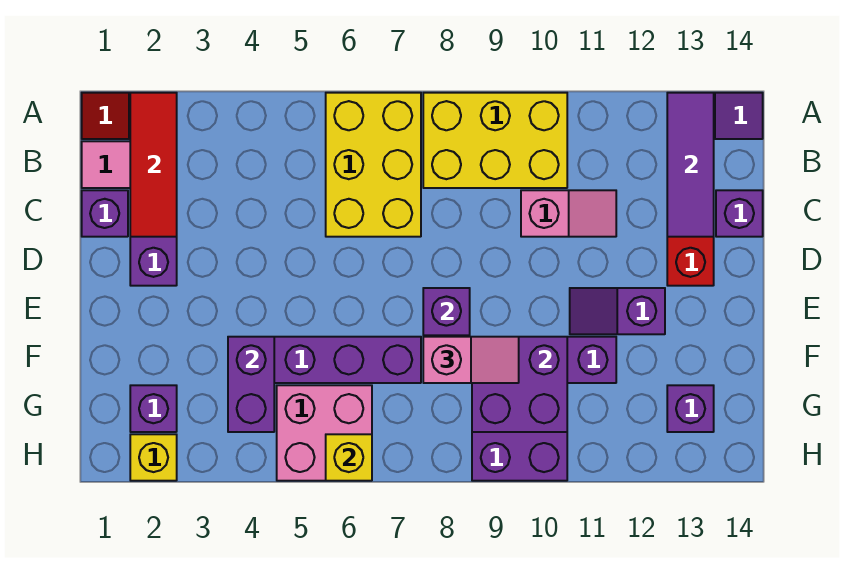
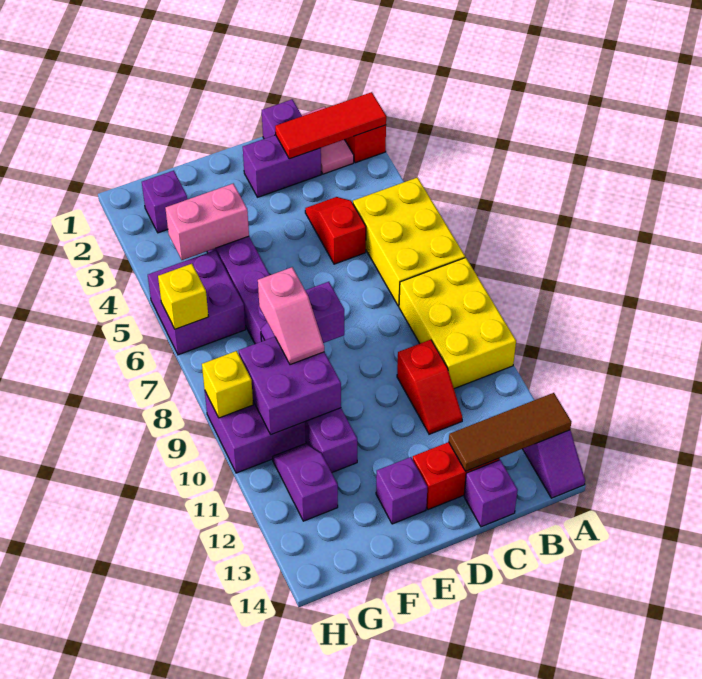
yellow 2x3 brick [326,93,421,237] -> yellow 2x3 brick turned to [353,178,465,306]
purple 1x3 tile [667,93,714,237] -> brown 1x3 tile [449,393,571,471]
none -> red 1x2 slope [305,197,366,264]
pink 1x2 slope [521,190,616,237] -> red 1x2 slope [397,340,463,434]
purple 1x2 slope [570,288,665,334] -> purple 1x2 slope moved to [273,443,338,521]
purple 1x2 brick [228,337,274,432] -> pink 1x2 brick [165,184,249,260]
pink 2x2 brick [277,385,372,481] -> purple 2x2 brick [148,250,246,355]
purple 1x1 brick [667,385,714,432] -> purple 1x1 brick moved to [376,457,427,524]
yellow 1x1 brick [130,434,177,481] -> yellow 1x1 brick moved to [202,351,253,418]

